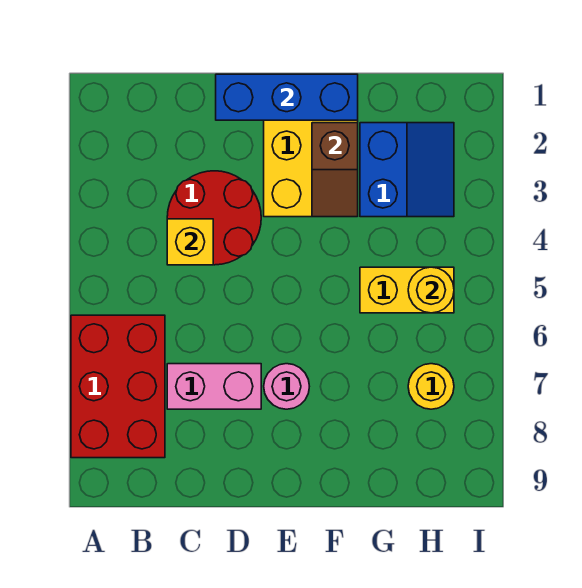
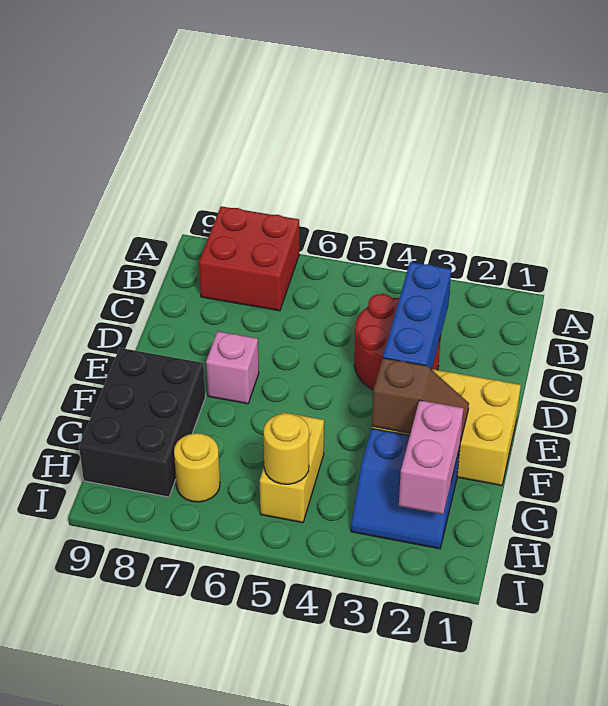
red 2x3 brick [71,315,165,458] -> red 2x2 brick [199,206,299,311]
yellow 1x1 brick [167,219,213,265] -> none
pink 1x2 brick [167,364,261,409] -> pink 1x2 brick moved to [399,400,464,514]
blue 1x3 brick [216,74,358,120] -> blue 1x3 brick moved to [383,262,451,370]
pink 1x1 round brick [264,364,309,409] -> pink 1x1 brick [206,331,259,404]
brown 1x2 slope [312,123,358,217] -> brown 1x2 slope turned to [372,358,469,442]
none -> black 2x3 brick [79,348,205,497]

